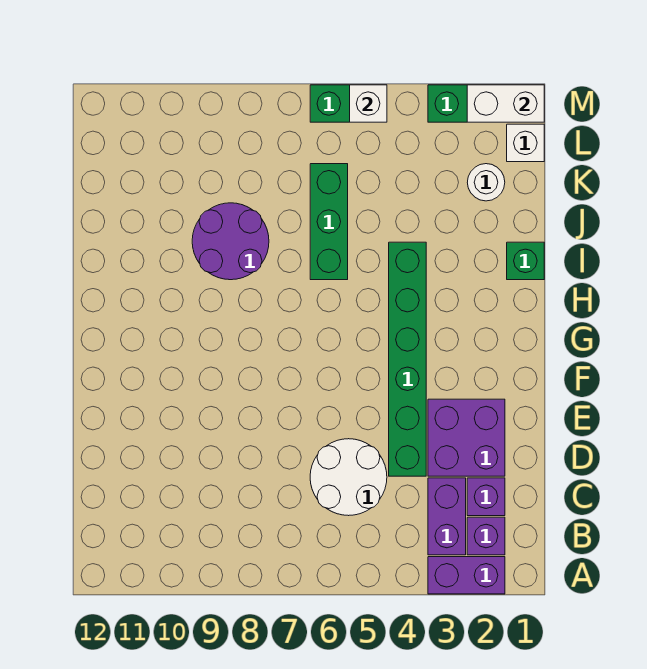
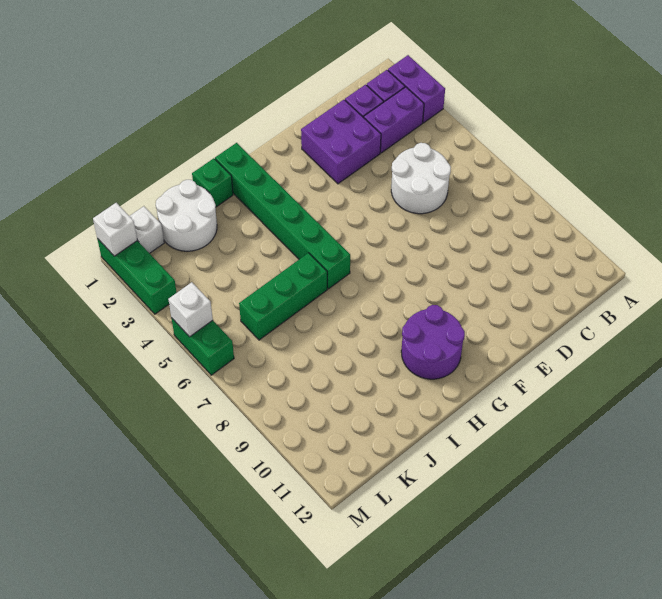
green 1x6 brick [389,242,426,476] -> green 1x6 brick turned to [215,143,350,289]
purple 2x2 round brick [192,203,269,280] -> purple 2x2 round brick moved to [401,305,465,379]
white 1x1 round brick [467,164,505,201] -> white 2x2 round brick [156,180,217,251]
white 1x2 brick [467,85,544,122] -> white 1x1 brick [93,203,137,256]

